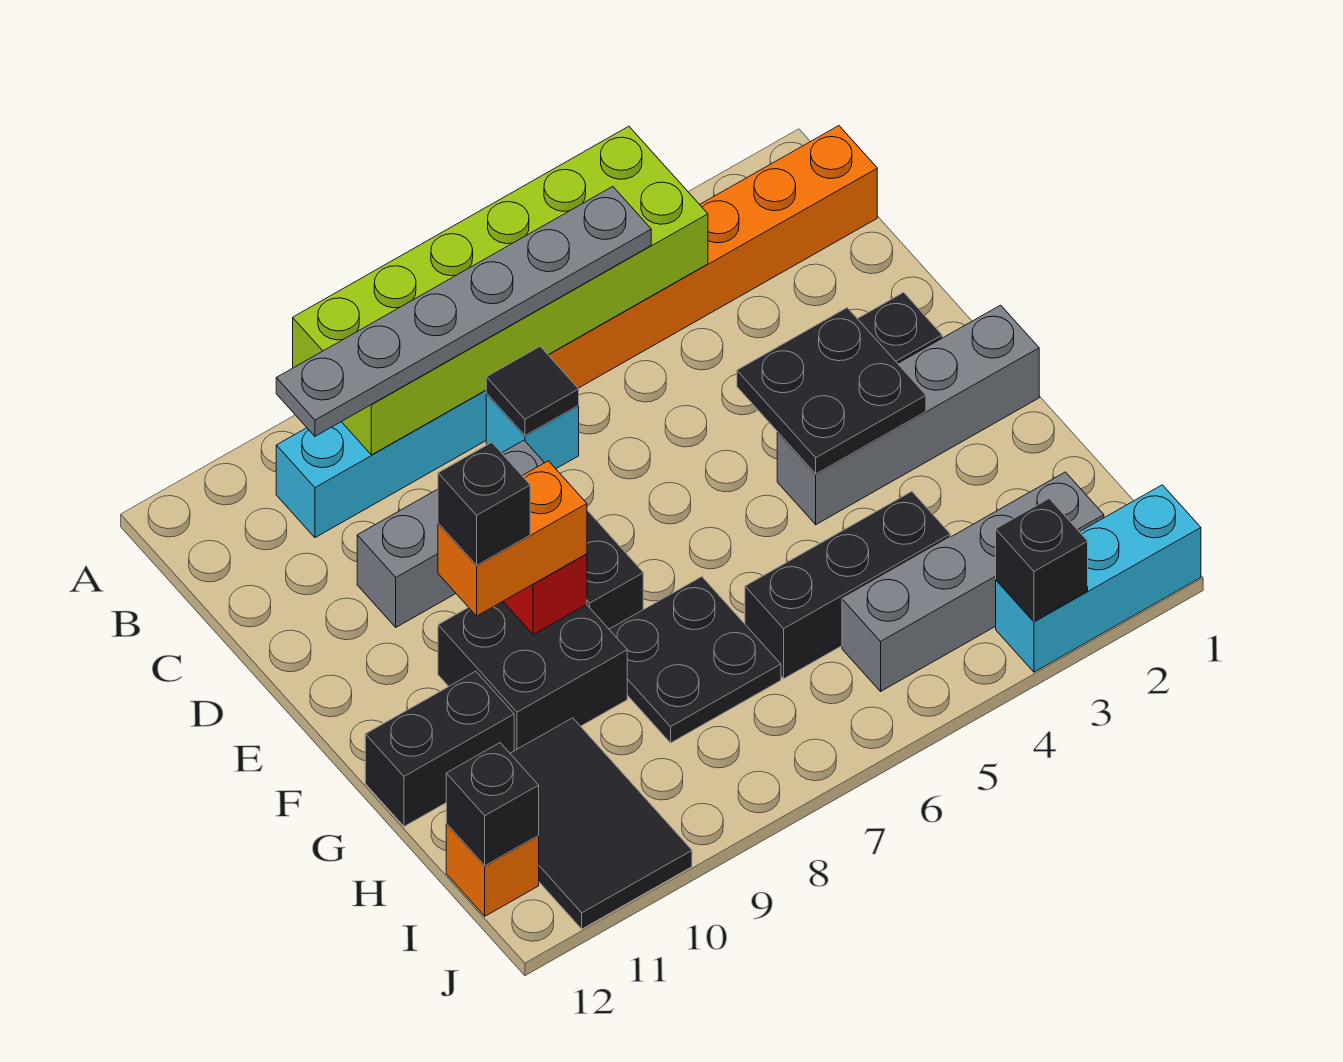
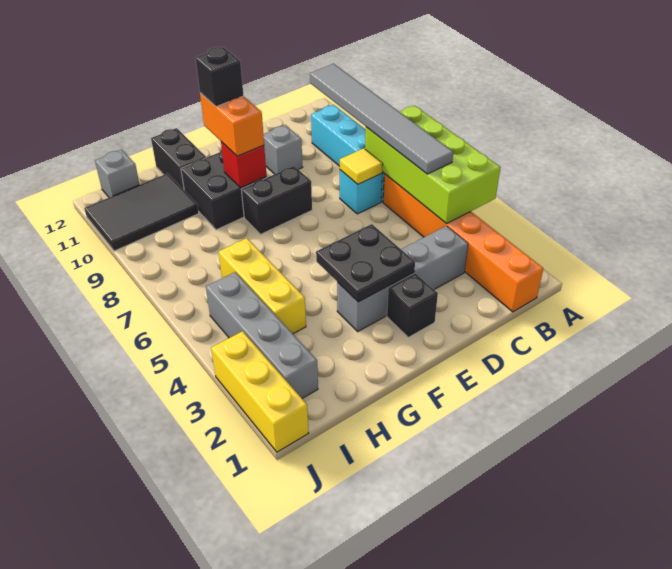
lime 2x6 brick [293,126,708,455] -> lime 2x4 brick [365,105,500,224]
grey 1x6 plate [276,187,651,436] -> grey 1x6 tile [310,64,453,174]
black 1x1 tile [486,346,579,436] -> yellow 1x1 tile [340,148,383,184]
grey 1x3 brick [357,440,544,627] -> grey 1x1 brick [263,125,303,174]
grey 1x4 brick [777,305,1039,525] -> grey 1x4 brick turned to [337,226,468,331]
black 2x2 plate [609,577,781,743] -> none
black 1x3 brick [745,491,950,679] -> yellow 1x3 brick [219,238,306,334]
orange 1x1 brick [446,824,539,916] -> grey 1x1 brick [95,150,140,197]
black 1x1 brick [446,743,539,866] -> none
cyan 1x3 brick [996,485,1201,672] -> yellow 1x3 brick [211,331,308,452]
black 1x1 brick [996,499,1088,621] -> none

